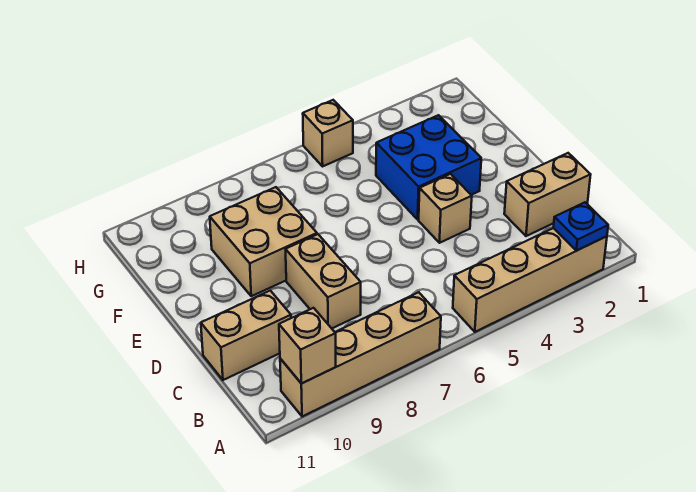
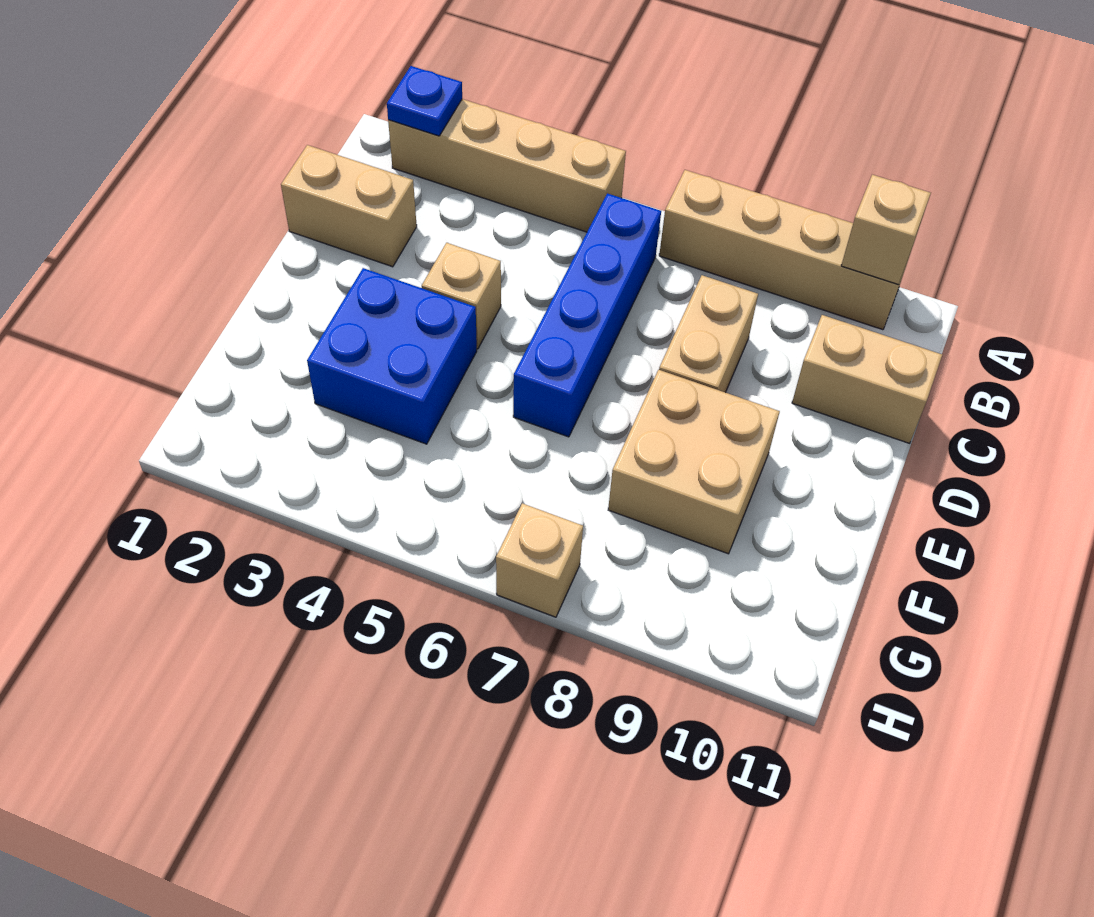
none -> blue 1x4 brick [513,193,661,437]
tan 1x1 brick [303,100,353,166] -> tan 1x1 brick moved to [496,503,583,617]

